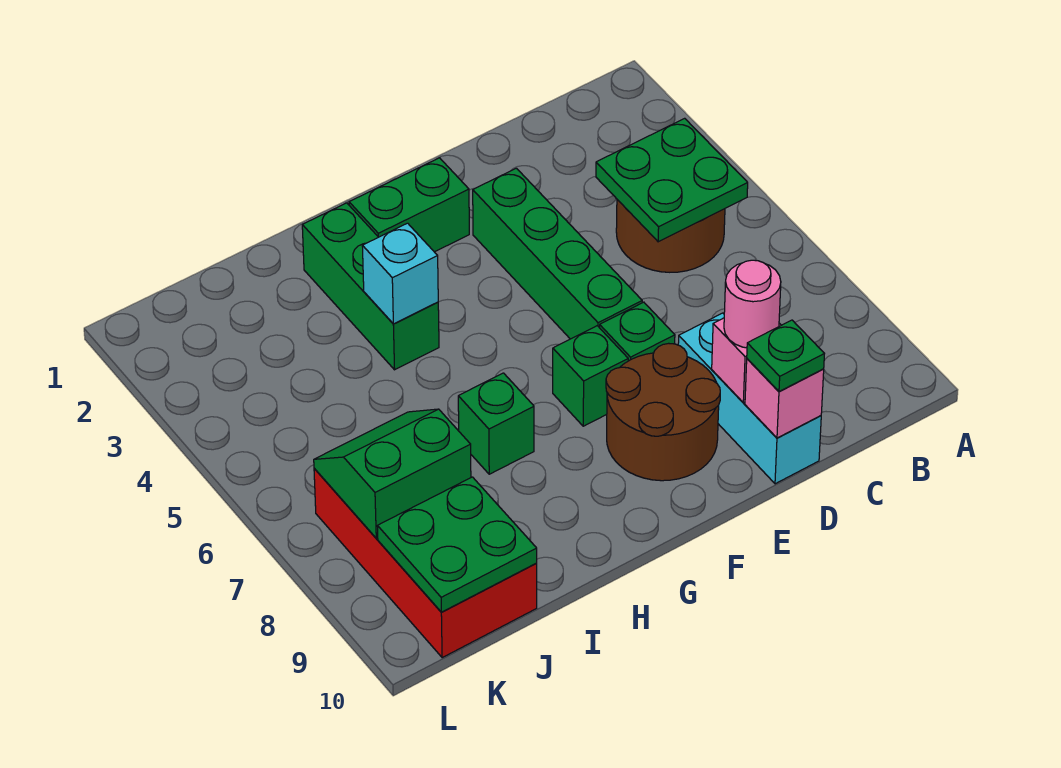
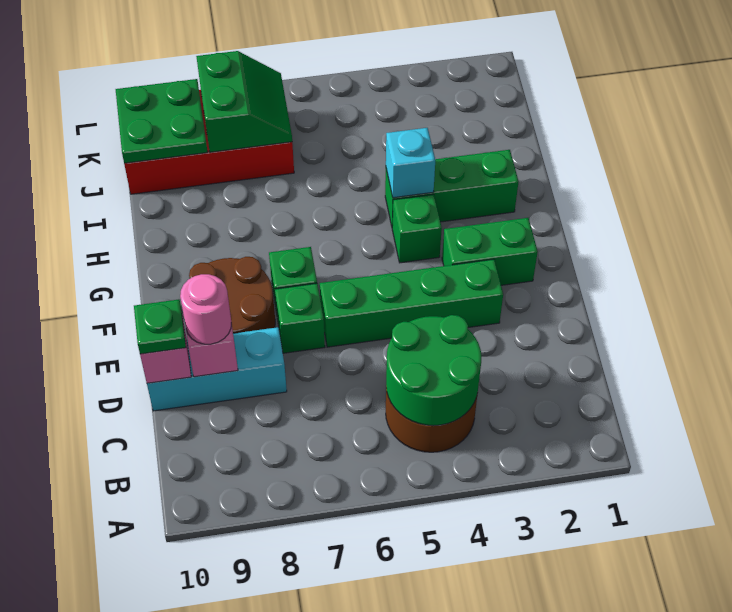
green 2x2 plate [596,118,748,242] -> green 2x2 round brick [386,315,482,426]
green 1x2 brick [349,158,469,252] -> green 1x2 brick turned to [442,218,538,285]
green 1x1 brick [458,373,534,474] -> green 1x1 brick moved to [392,194,442,263]

